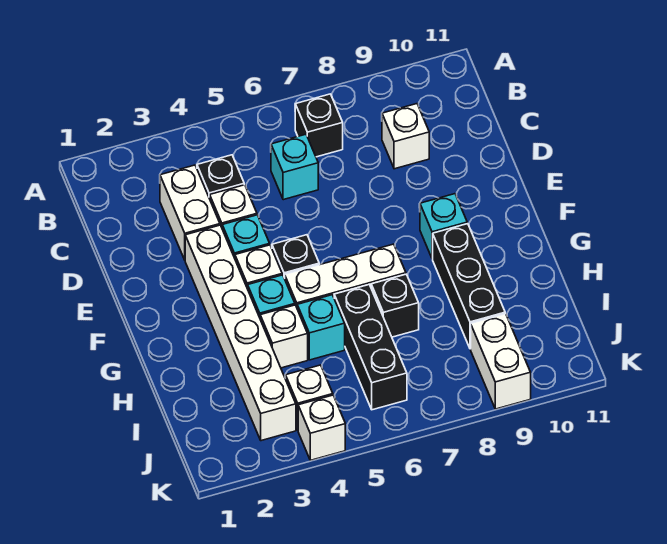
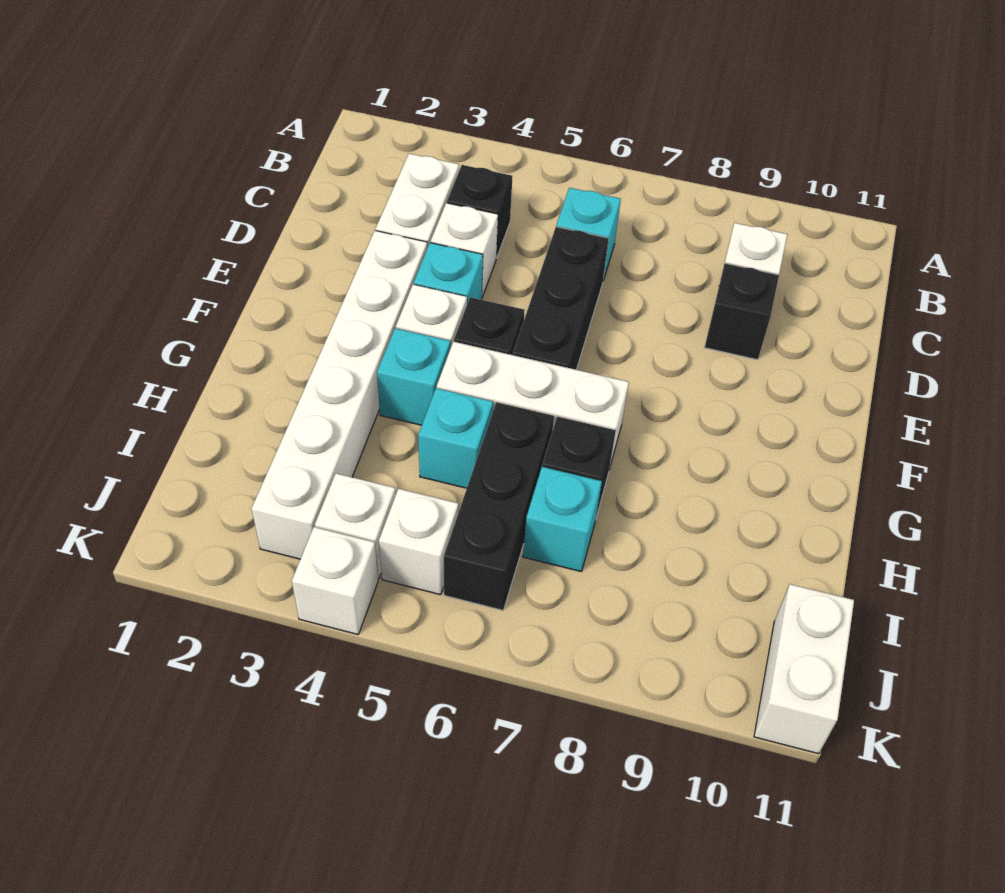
black 1x1 brick [295,94,343,157] -> black 1x1 brick moved to [704,263,779,360]
cyan 1x1 brick [420,194,467,259] -> cyan 1x1 brick moved to [523,467,602,572]
black 1x3 brick [433,224,505,349] -> black 1x3 brick moved to [513,227,609,370]
white 1x1 brick [260,305,308,368] -> white 1x1 brick moved to [379,489,458,595]
white 1x2 brick [471,314,531,409] -> white 1x2 brick moved to [754,584,854,754]

